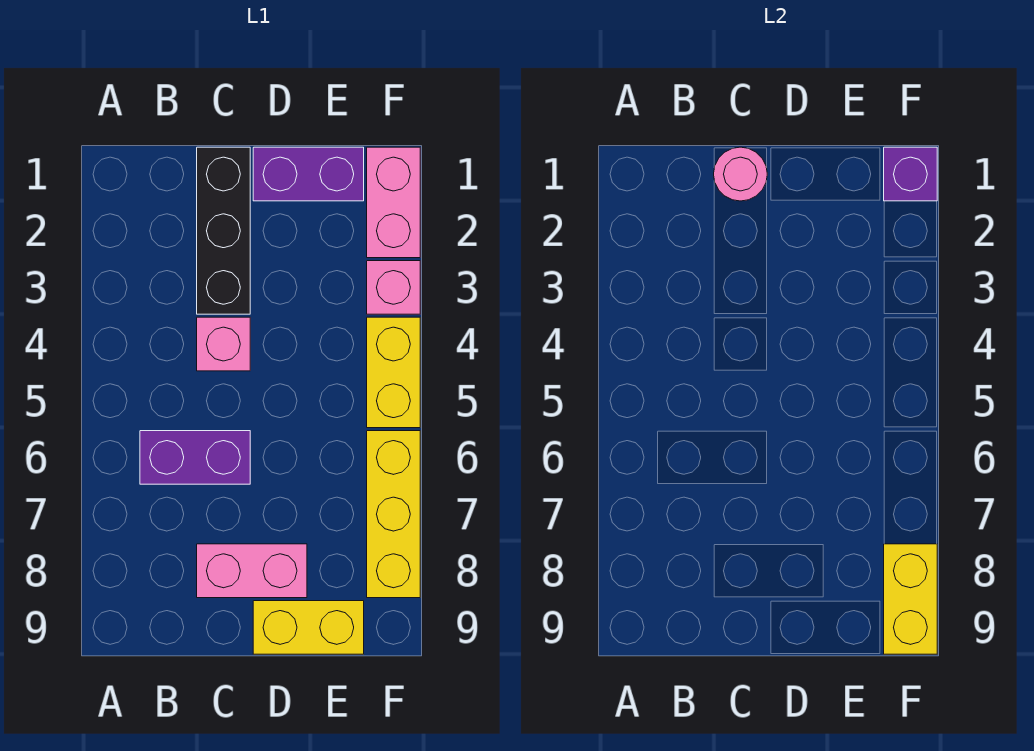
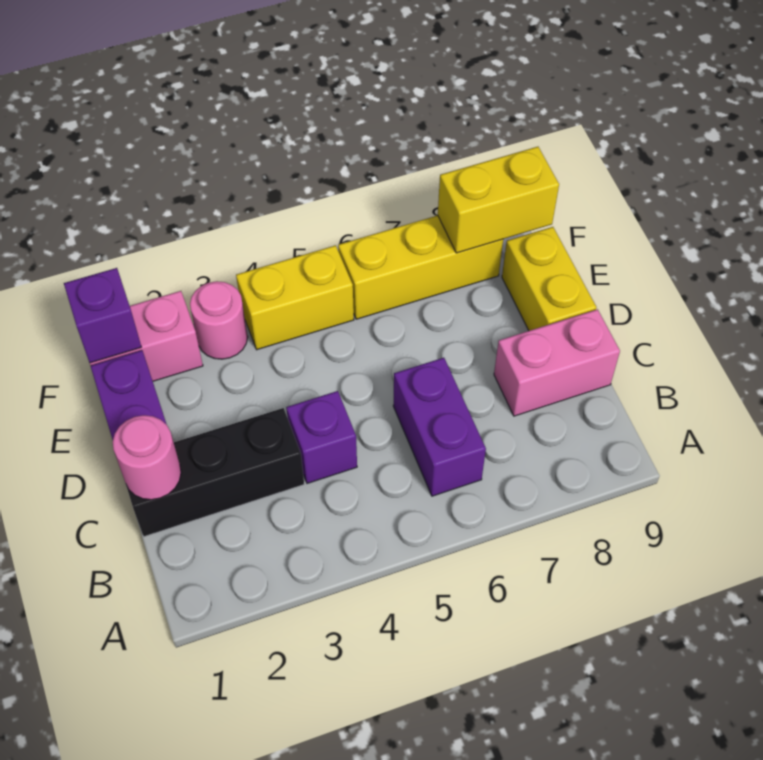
pink 1x1 brick [197,317,250,371] -> purple 1x1 brick [286,391,357,483]
pink 1x2 brick [197,544,307,598] -> pink 1x2 brick turned to [494,309,620,416]
pink 1x1 brick [367,261,420,314] -> pink 1x1 round brick [190,281,248,359]

